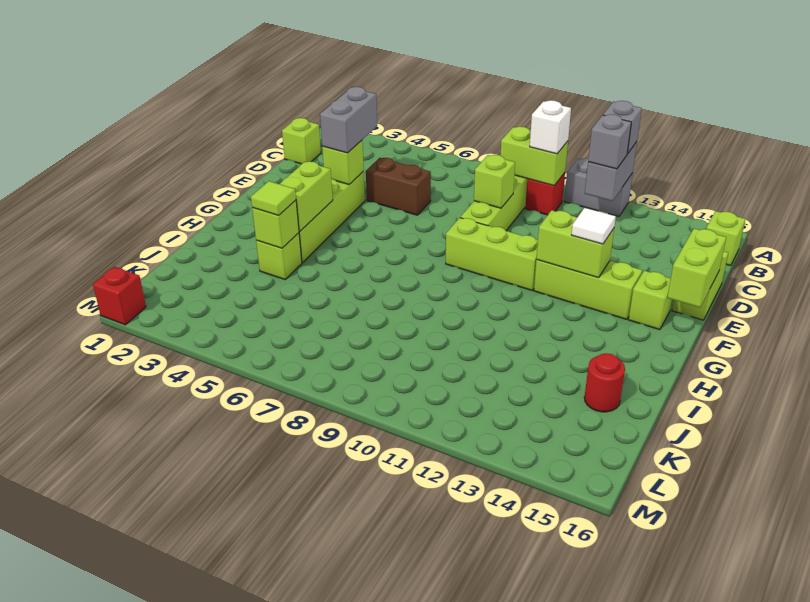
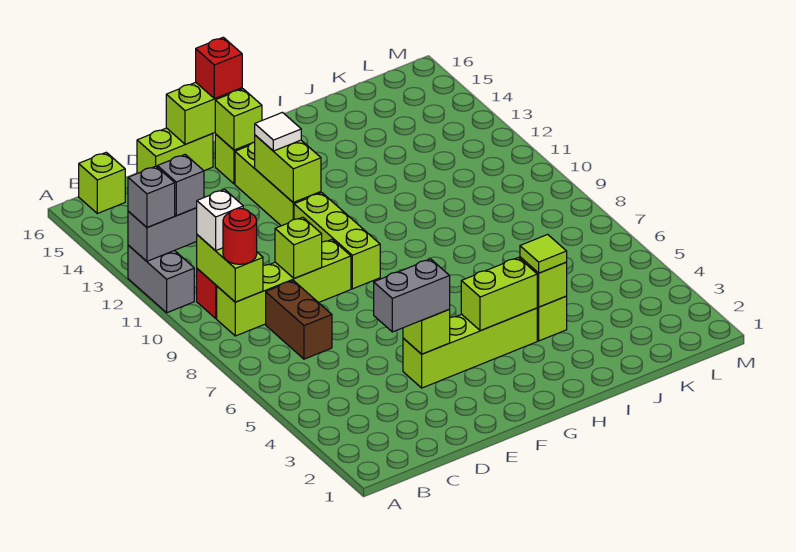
lime 1x1 brick [282,118,321,164] -> lime 1x1 brick moved to [215,89,262,150]
brown 1x2 brick [366,158,431,215] -> brown 1x2 brick moved to [266,280,332,359]
red 1x1 round brick [584,353,625,412] -> red 1x1 round brick moved to [223,208,257,264]
red 1x1 brick [93,267,146,325] -> red 1x1 brick moved to [196,37,242,99]

